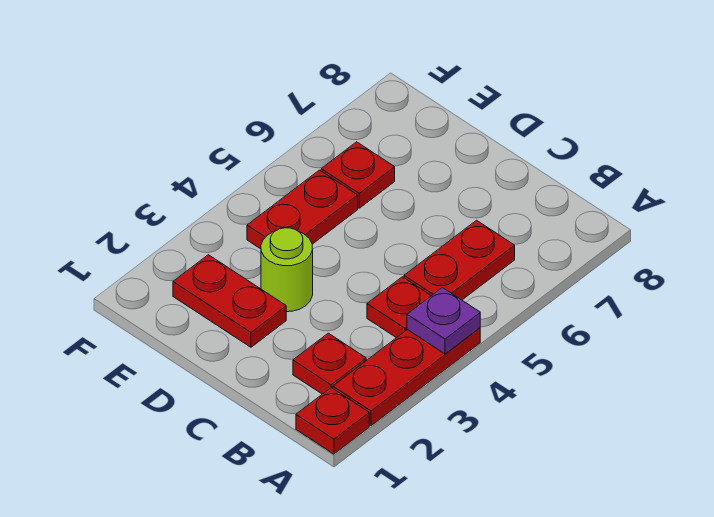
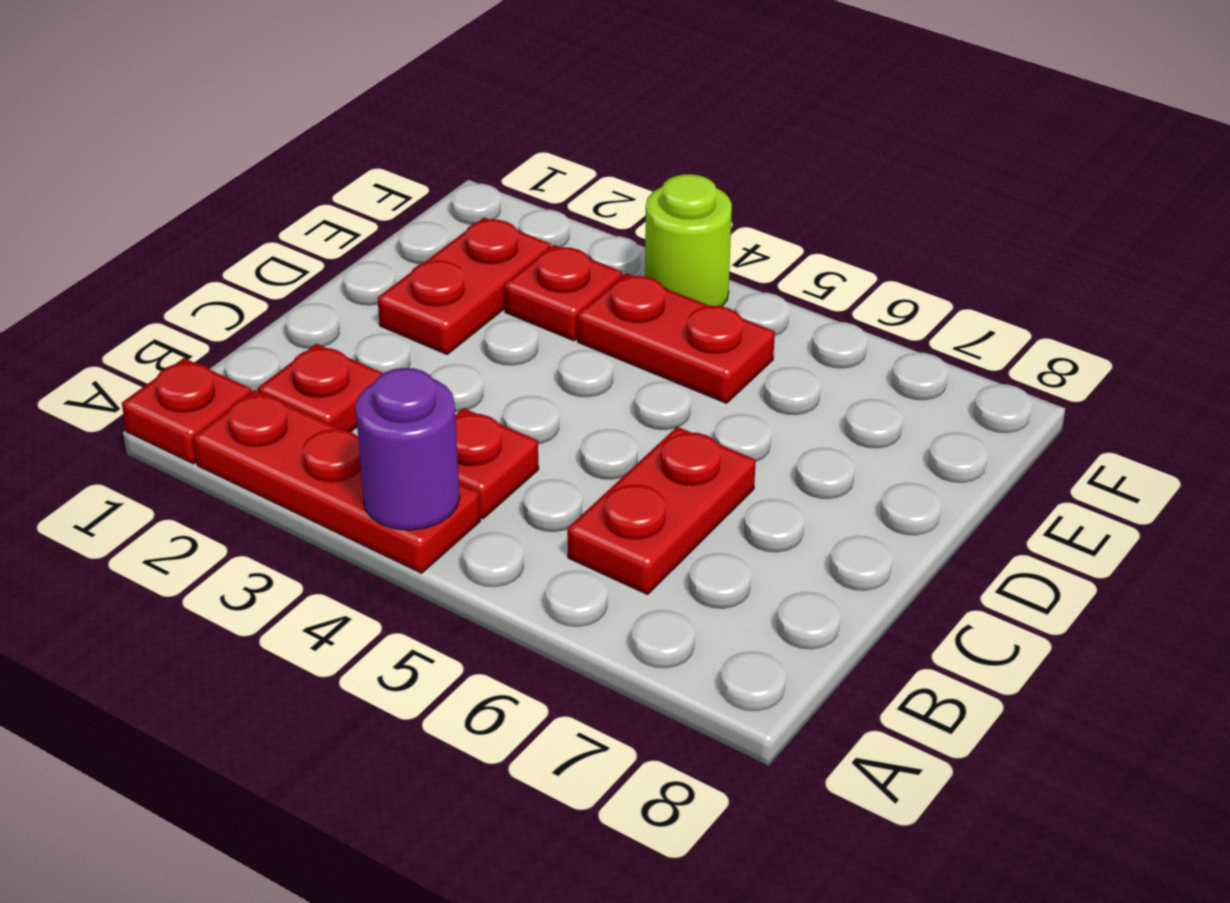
purple 1x1 plate [407,288,480,354] -> purple 1x1 round brick [355,368,460,530]
red 1x2 plate [404,220,515,300] -> red 1x2 plate turned to [567,427,756,594]
lime 1x1 round brick [261,228,313,312] -> lime 1x1 round brick moved to [645,174,732,306]
red 1x1 plate [321,142,395,208] -> red 1x1 plate moved to [504,245,623,341]

